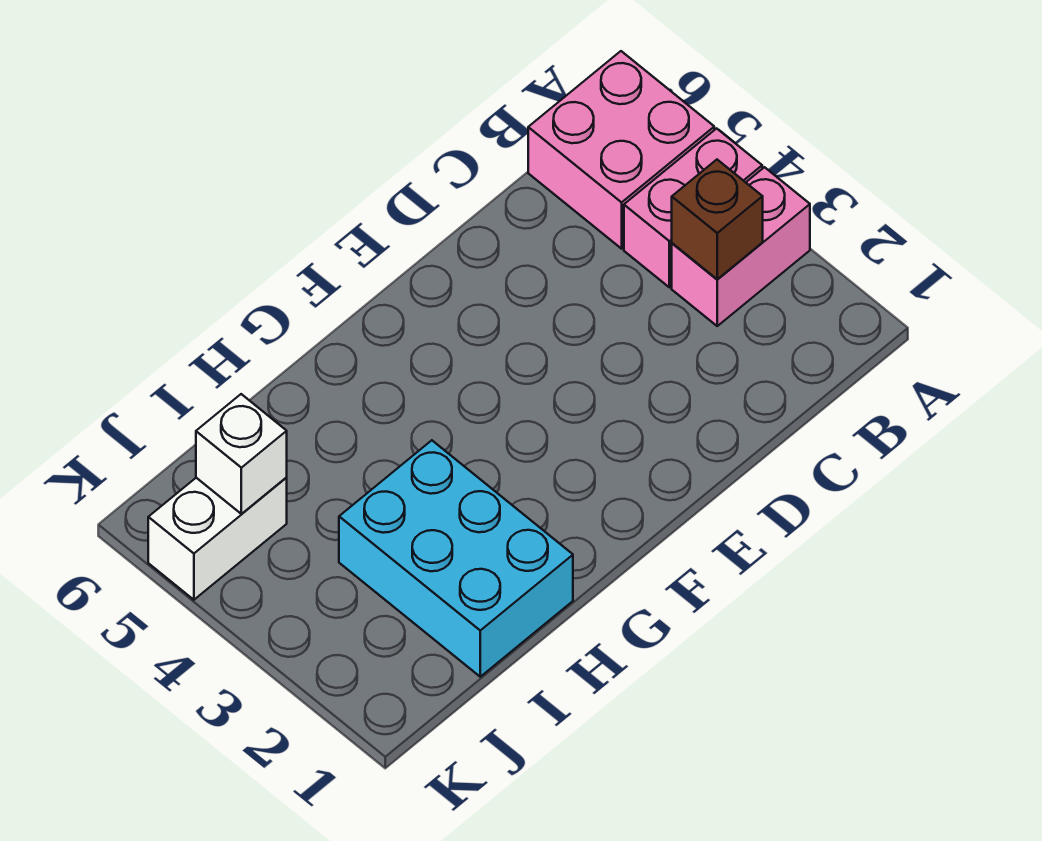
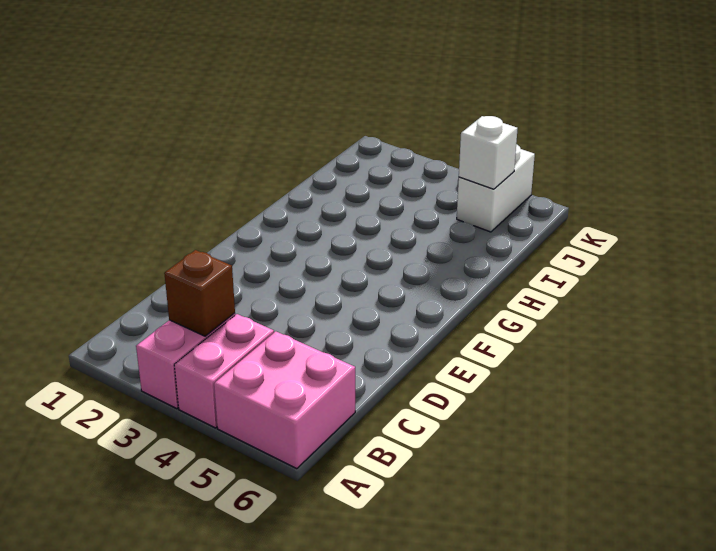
cyan 2x3 brick [339,440,573,677] -> none

